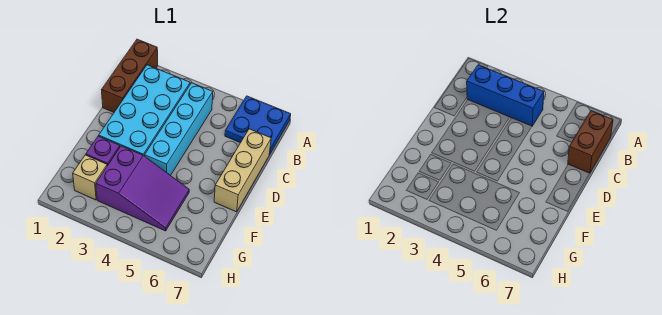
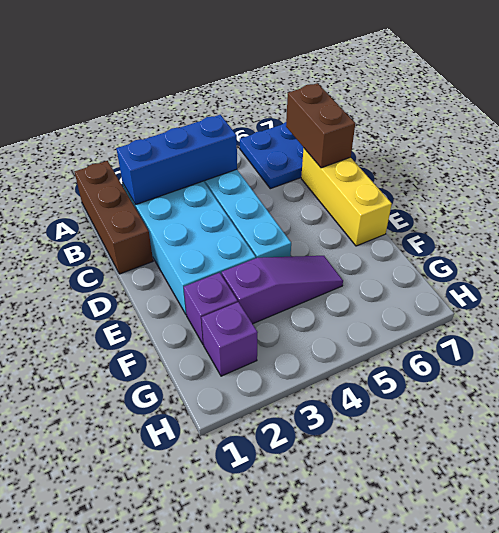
tan 1x3 brick [214,129,271,212] -> yellow 1x3 brick [301,148,392,246]
purple 2x3 slope [96,146,189,231] -> purple 1x3 slope [222,256,343,324]
tan 1x1 brick [73,155,107,200] -> purple 1x1 brick [201,302,258,376]

